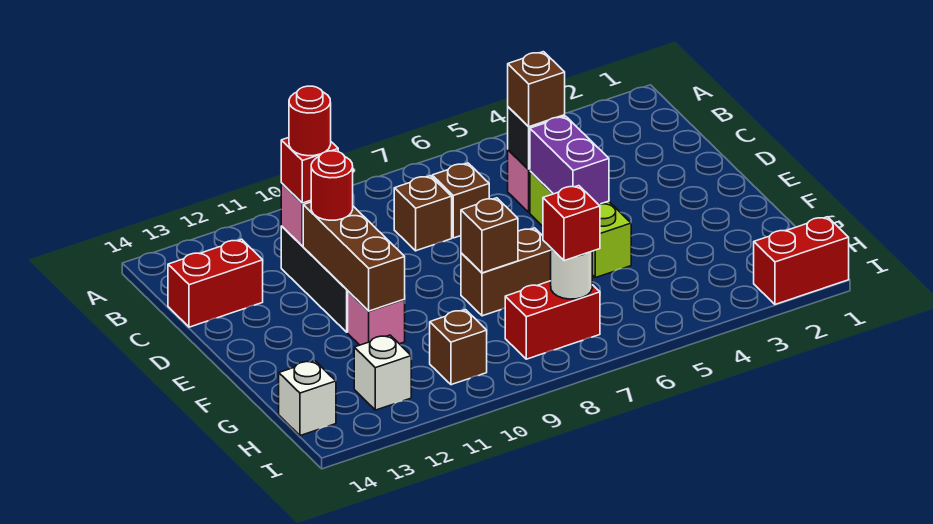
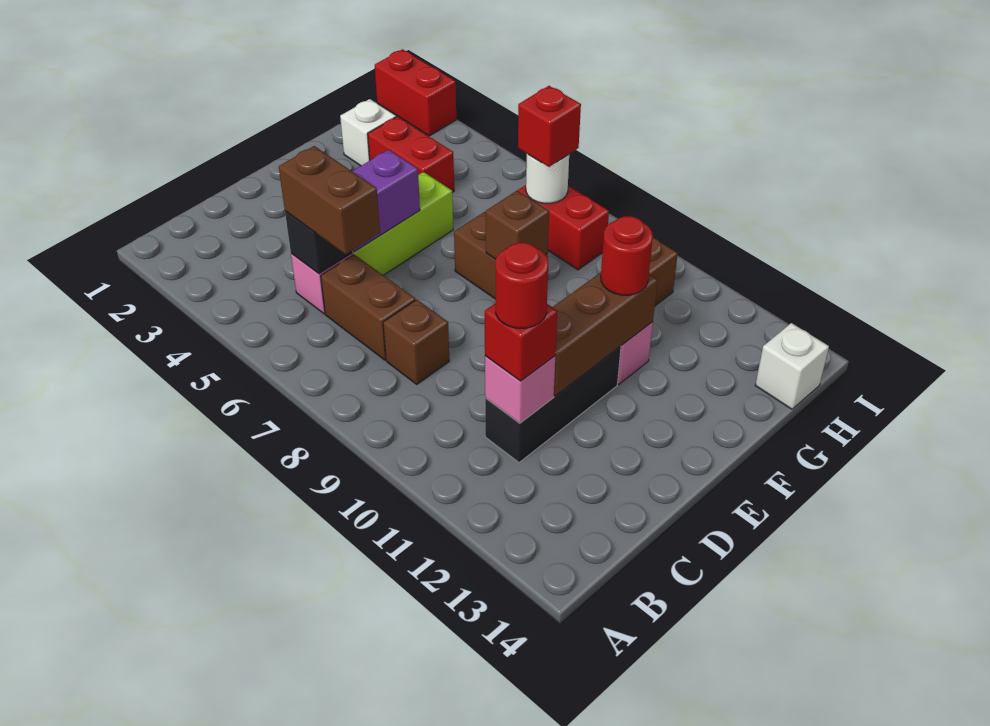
brown 1x1 brick [508,52,565,127] -> brown 1x2 brick [279,146,380,254]
brown 1x1 brick [432,163,489,238] -> brown 1x2 brick [321,254,415,360]
red 1x2 brick [168,239,263,327] -> red 1x2 brick moved to [368,116,454,192]
red 1x1 round brick [311,151,353,220] -> red 1x1 round brick moved to [601,216,653,295]
white 1x1 brick [354,335,411,410] -> white 1x1 brick moved to [340,99,396,166]

